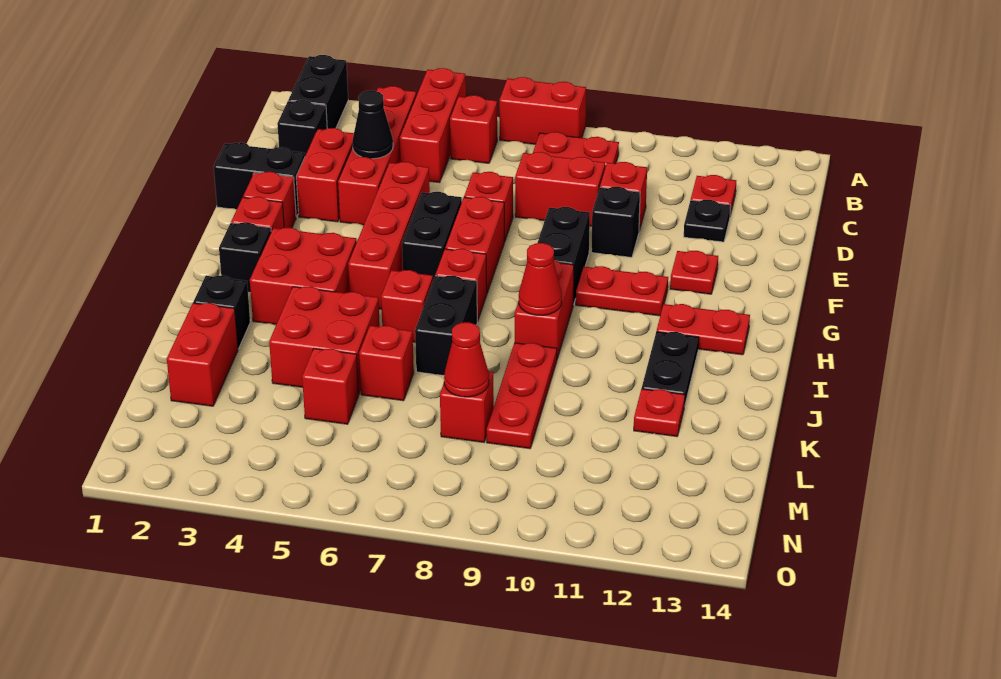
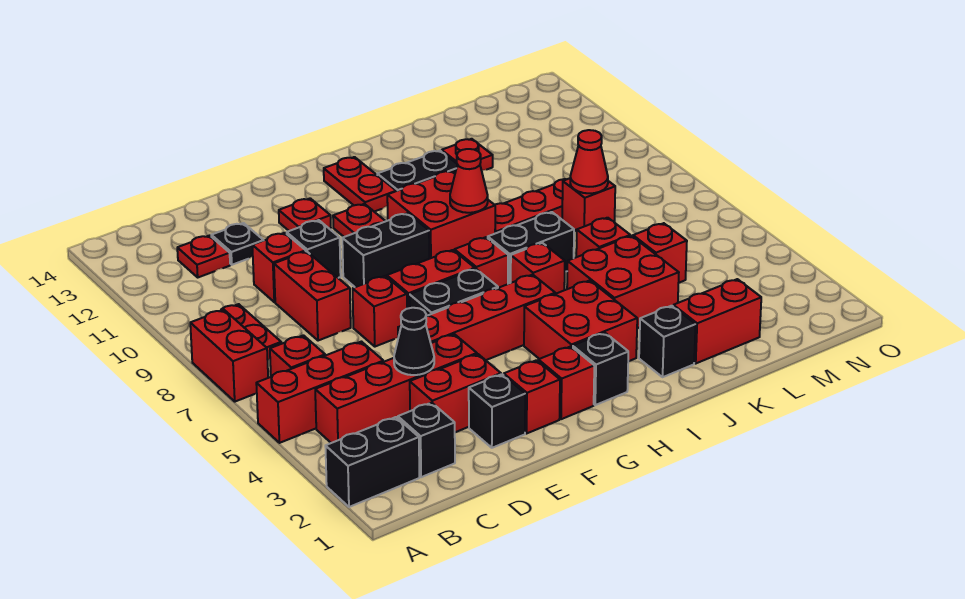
black 1x2 brick [214,142,305,217] -> black 1x1 brick [469,374,525,448]
red 1x2 brick [515,260,574,359] -> red 2x2 brick [387,171,495,259]

